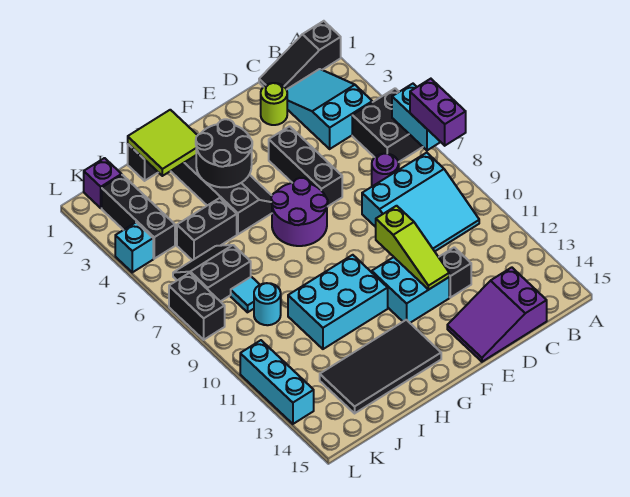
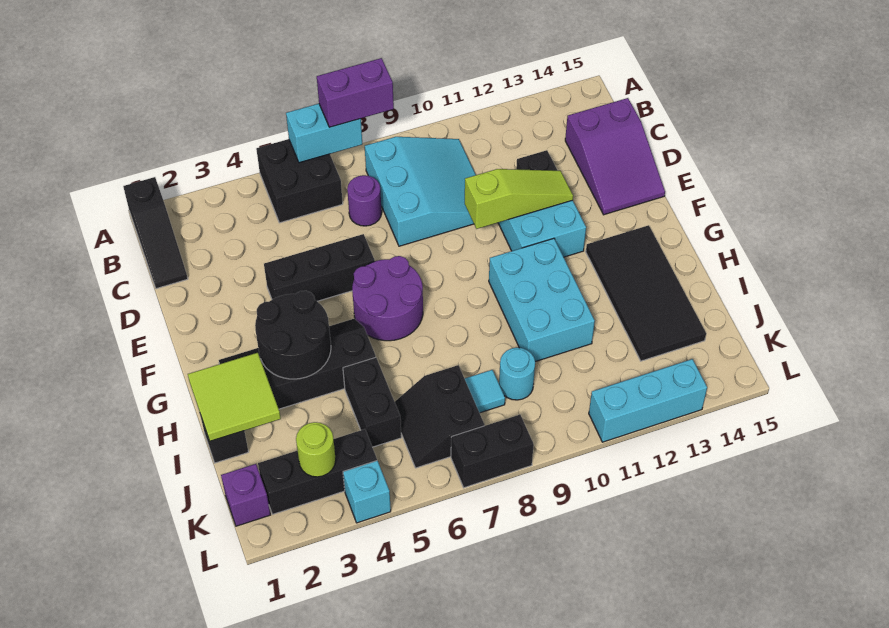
cyan 2x3 slope [287,69,372,149] -> none
lime 1x1 round brick [261,83,287,125] -> lime 1x1 round brick moved to [296,422,336,477]

